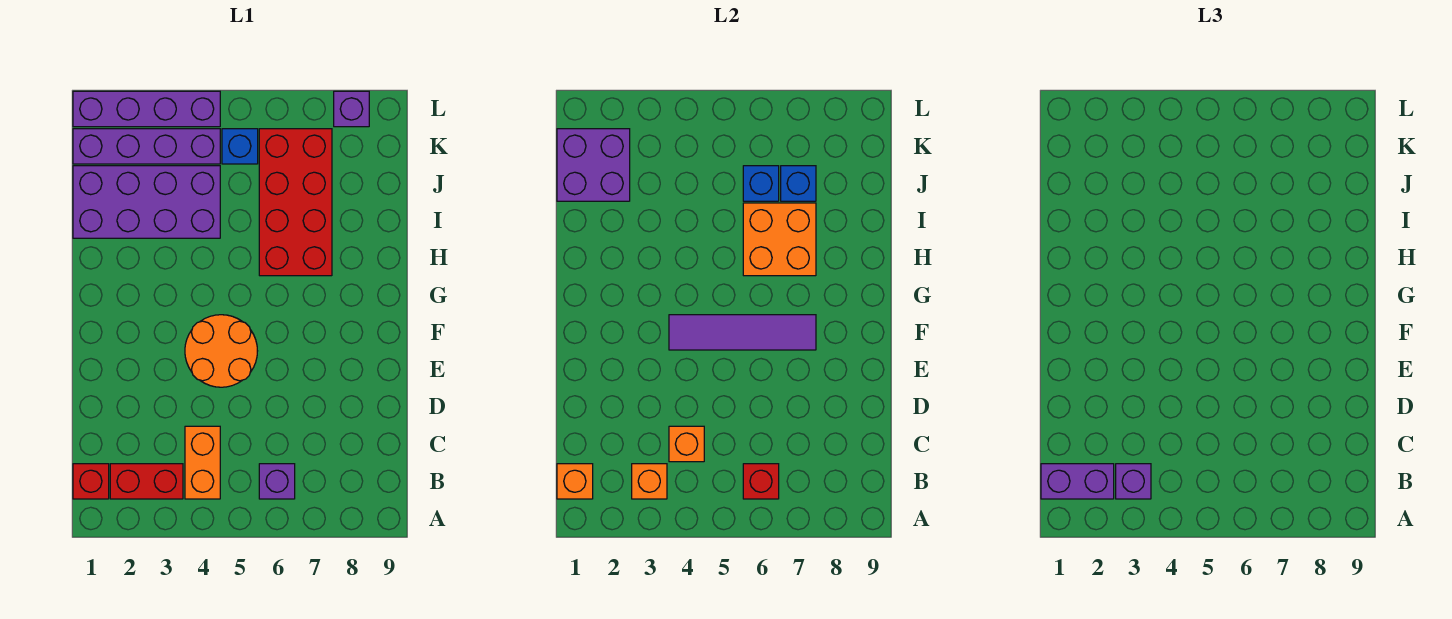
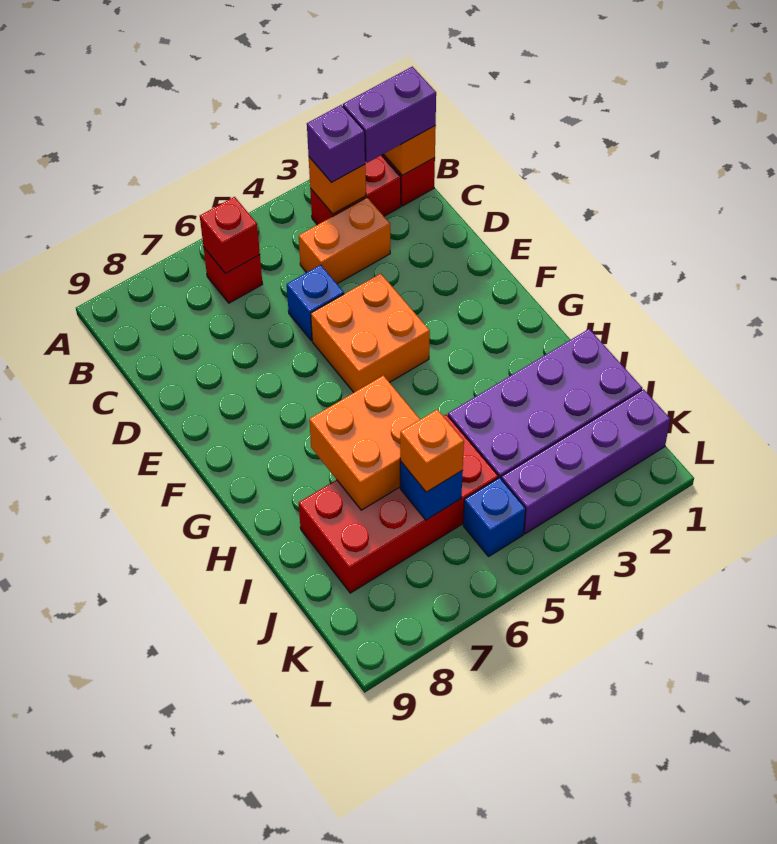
orange 1x2 brick [185,426,220,499] -> orange 1x2 brick turned to [299,198,390,284]
purple 1x1 brick [259,464,295,499] -> red 1x1 brick [204,248,262,303]
orange 1x1 brick [669,426,704,462] -> orange 1x1 brick moved to [400,410,464,492]
orange 2x2 round brick [185,315,257,387] -> orange 2x2 brick [311,273,430,392]
purple 1x4 tile [669,315,816,350] -> none
red 2x4 brick [259,129,332,276] -> red 2x4 brick turned to [299,414,498,593]
purple 2x2 brick [557,129,630,201] -> none
blue 1x1 brick [781,166,816,201] -> blue 1x1 brick moved to [287,265,344,340]
purple 1x4 brick [73,91,220,127] -> none
purple 1x1 brick [334,91,369,127] -> none

